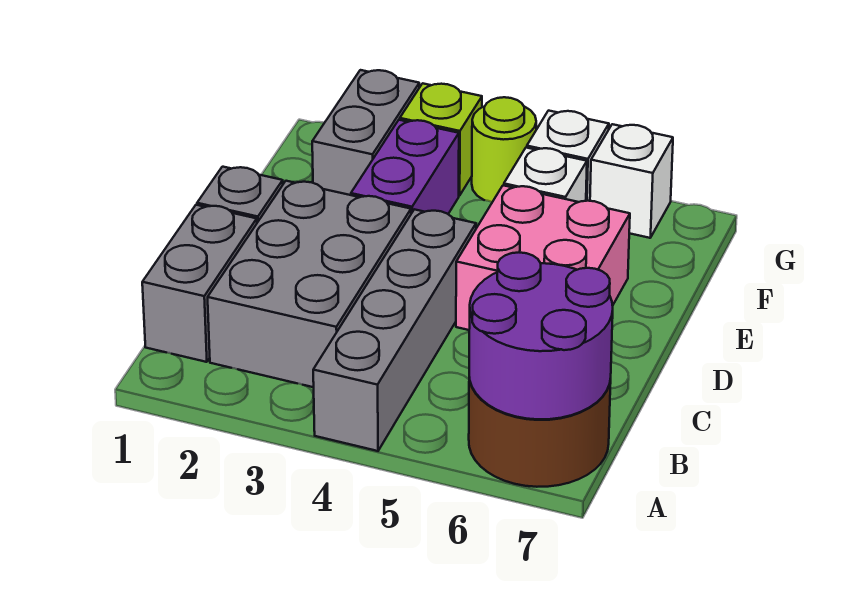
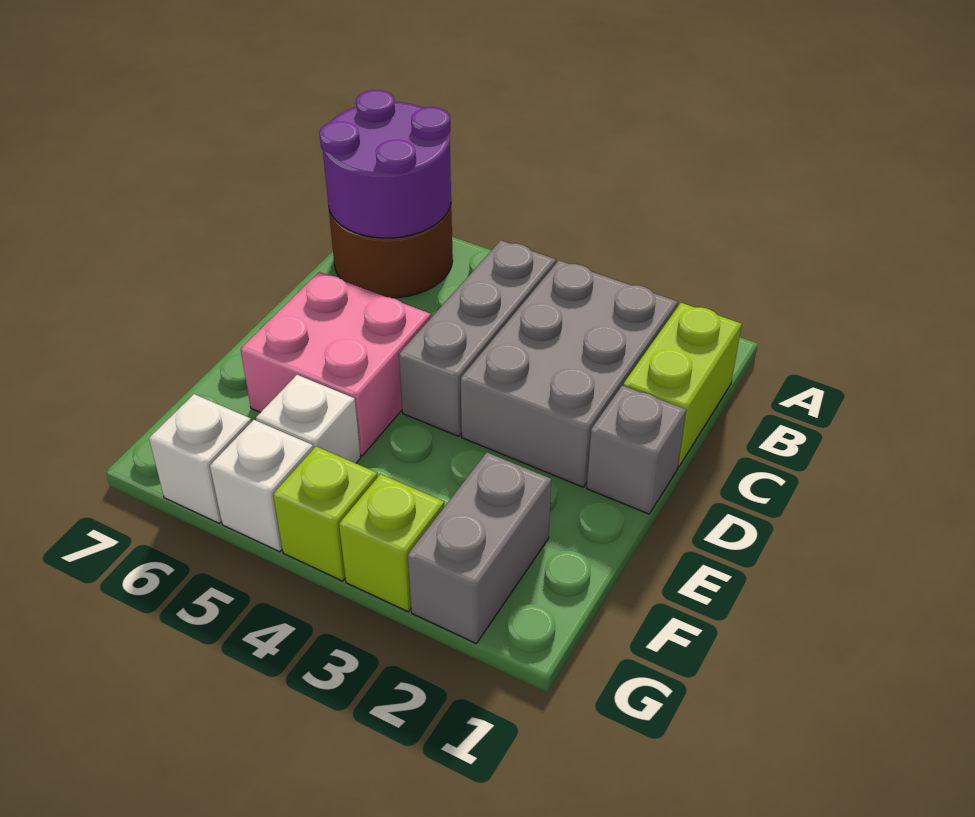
grey 1x4 brick [313,209,476,451] -> grey 1x3 brick [399,241,556,436]
grey 1x2 brick [142,205,257,362] -> lime 1x2 brick [623,303,742,467]
purple 1x2 brick [351,120,459,214] -> none
lime 1x1 round brick [472,97,536,202] -> lime 1x1 brick [273,447,378,581]

